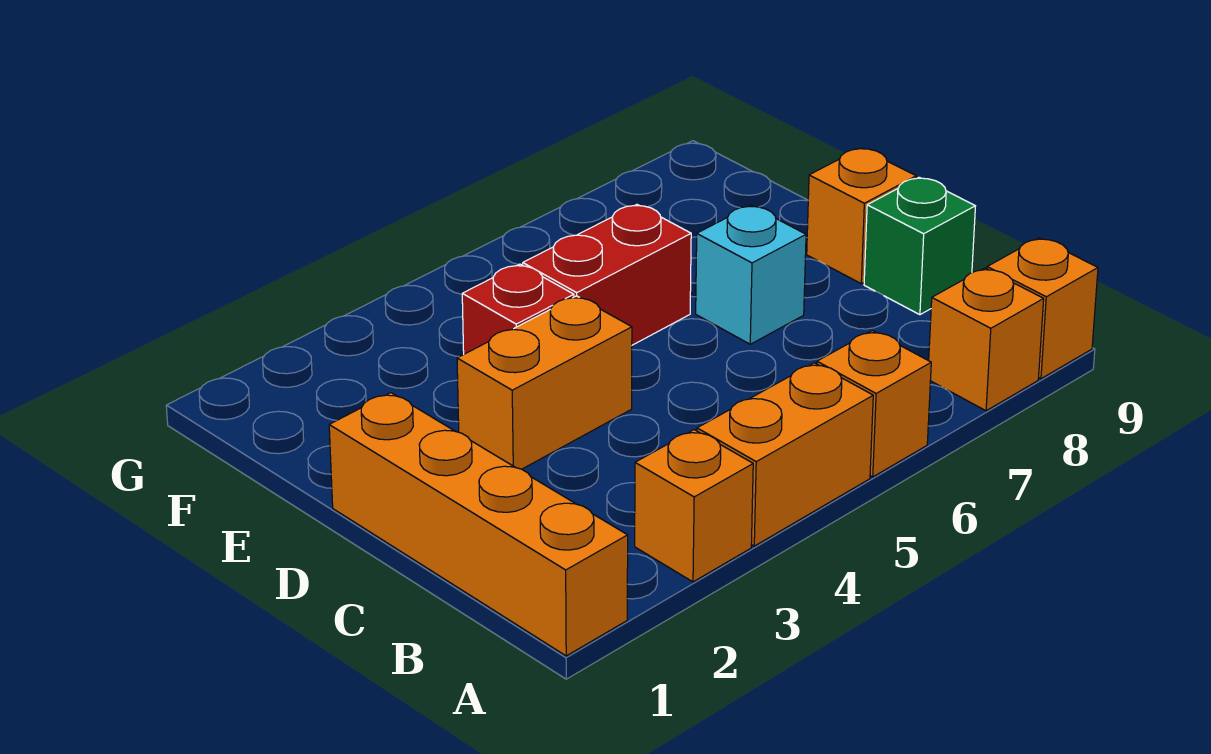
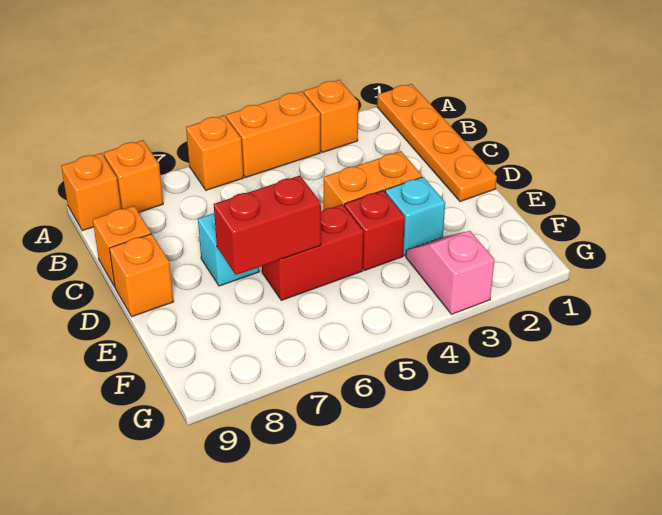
orange 1x4 brick [329,393,628,656] -> orange 1x4 plate [377,84,497,202]
green 1x1 brick [864,177,975,315] -> orange 1x1 brick [93,206,151,287]
none -> cyan 1x1 brick [385,177,445,256]
none -> red 1x2 brick [214,176,321,275]
none -> pink 1x2 slope [406,231,495,314]

